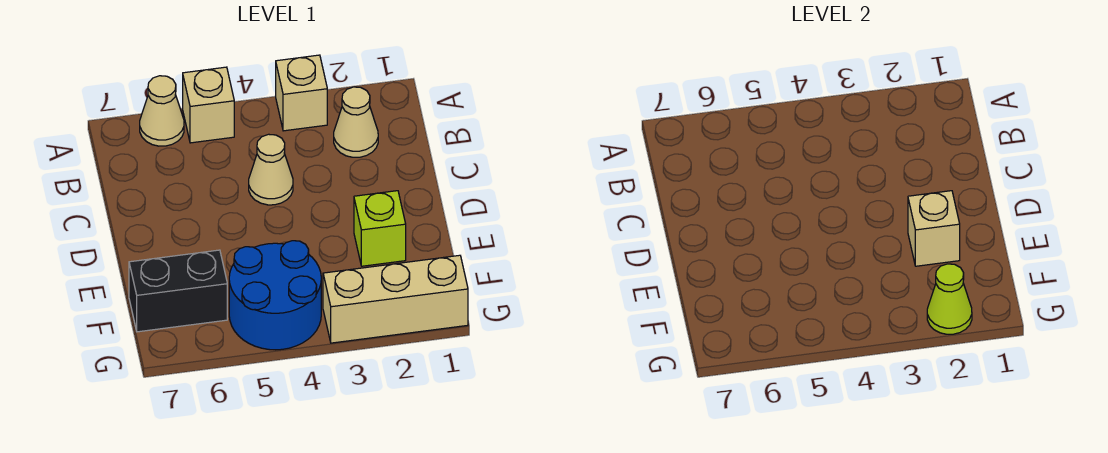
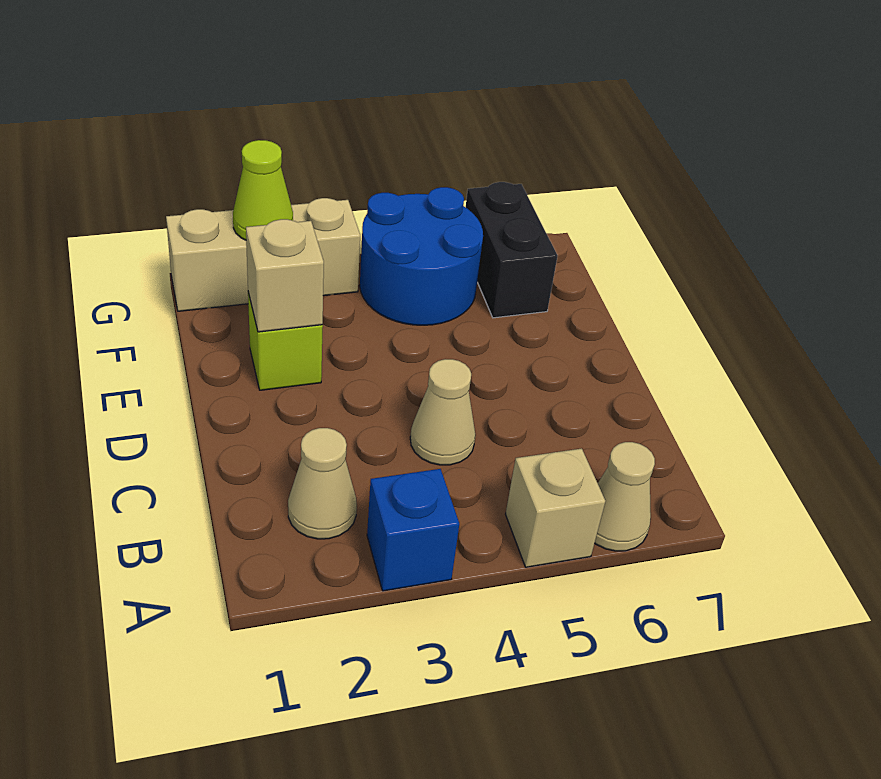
tan 1x1 brick [276,55,327,131] -> blue 1x1 brick [367,469,459,591]
black 1x2 brick [129,250,227,332] -> black 1x2 brick turned to [466,182,557,318]

